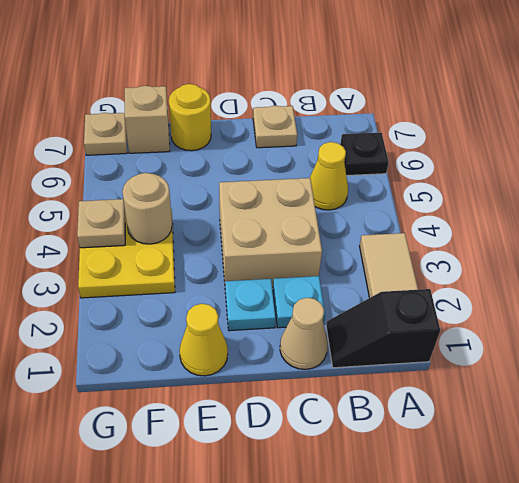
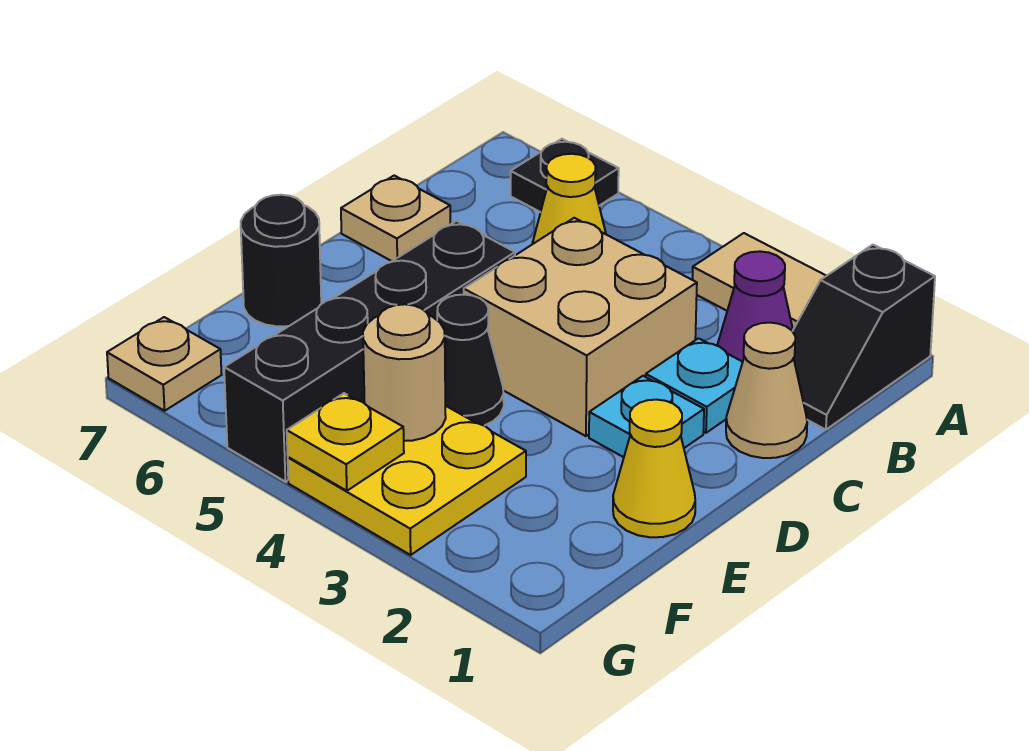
none -> purple 1x1 cone [717,251,793,362]
none -> black 1x4 brick [224,221,515,482]
none -> black 1x1 cone [437,295,504,426]
yellow 1x1 round brick [169,84,211,151] -> black 1x1 round brick [241,195,321,326]
tan 1x1 brick [125,86,170,153] -> none
tan 1x1 plate [77,199,125,248] -> yellow 1x1 plate [287,393,404,491]

